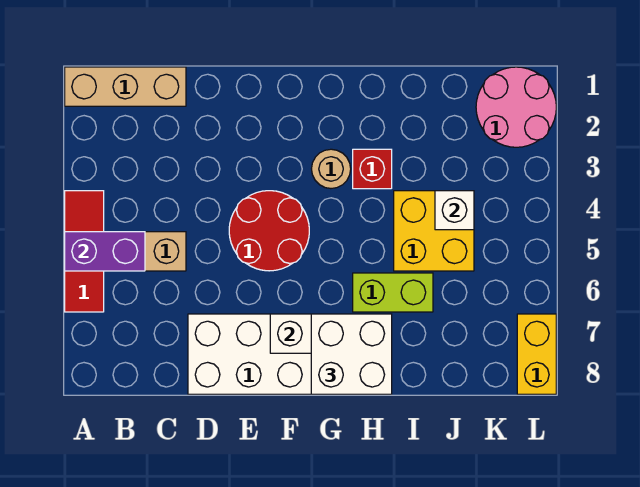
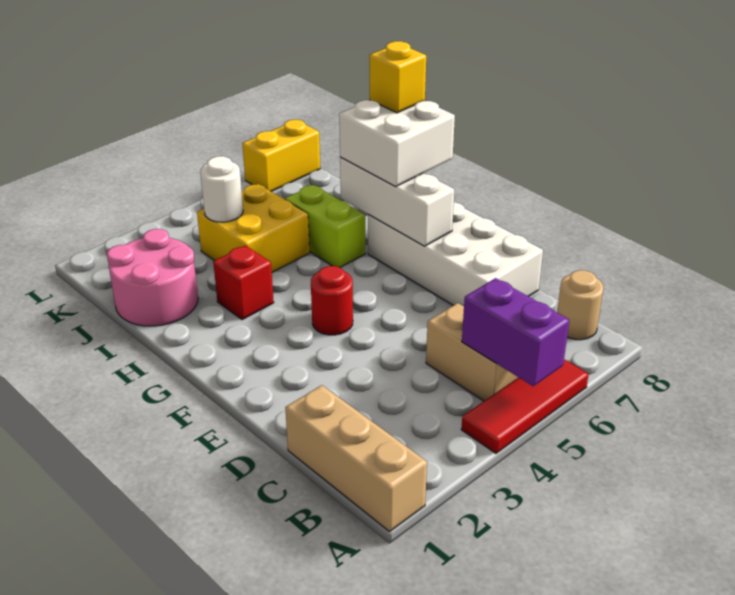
red 2x2 round brick [229,191,309,271] -> red 1x1 round brick [311,266,353,335]
tan 1x1 round brick [312,149,351,188] -> tan 1x1 round brick moved to [557,270,604,340]
none -> yellow 1x1 brick [370,41,426,113]
white 1x1 brick [435,191,474,230] -> white 1x1 round brick [200,156,243,222]
pink 2x2 round brick [476,67,556,147] -> pink 2x2 round brick moved to [107,229,198,326]

